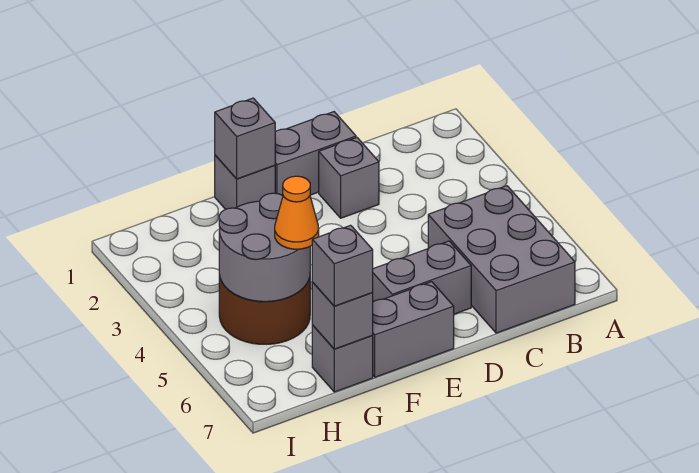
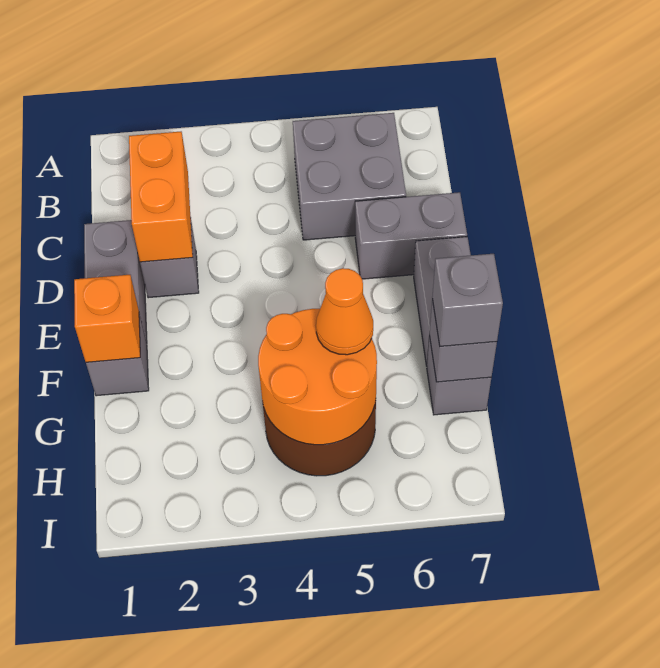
grey 2x3 brick [428,186,575,333] -> grey 2x2 brick [293,113,406,240]
none -> orange 1x2 brick [129,132,193,262]
grey 1x2 brick [373,241,471,314] -> grey 1x2 brick turned to [355,192,467,279]
grey 1x1 brick [215,98,275,179] -> orange 1x1 brick [74,275,140,362]
grey 2x2 round brick [219,193,310,302] -> orange 2x2 round brick [258,309,377,445]

